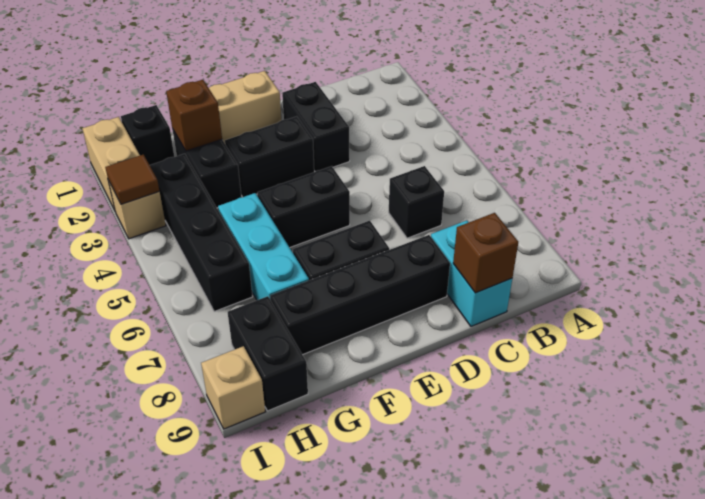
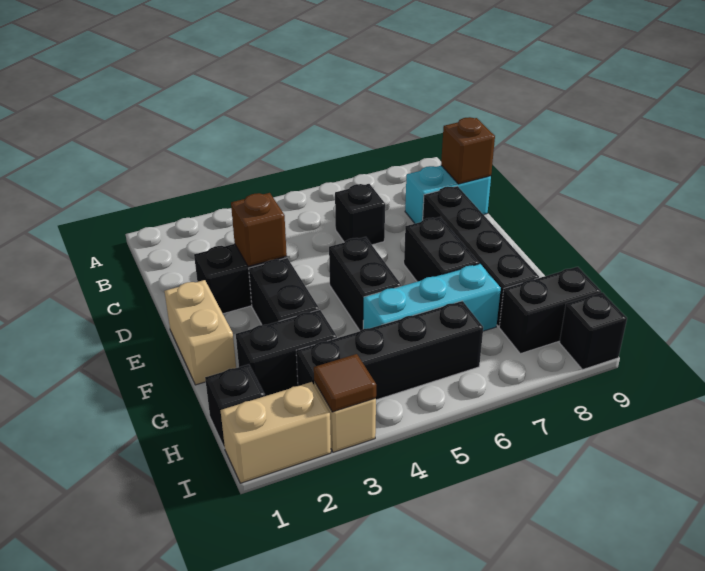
brown 1x1 brick [166,80,222,151] -> brown 1x1 brick moved to [231,193,287,266]
tan 1x1 brick [201,346,265,429] -> black 1x1 brick [559,292,627,369]

